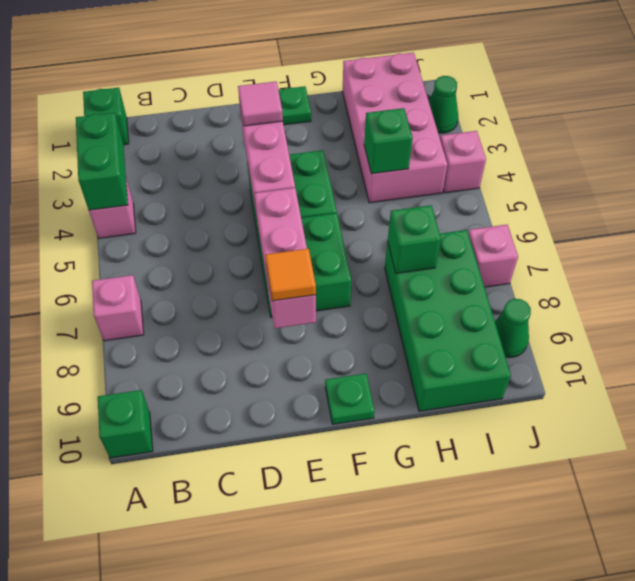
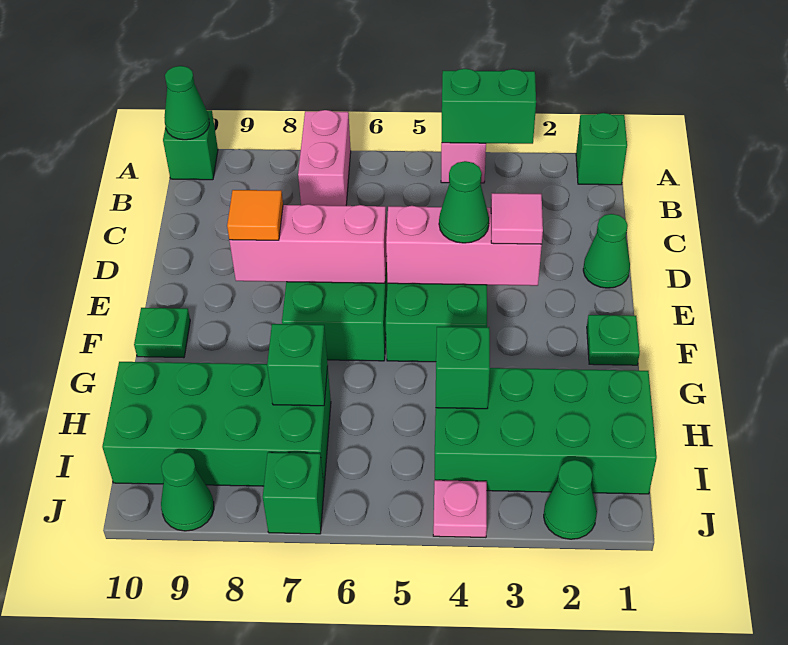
pink 1x1 brick [92,275,144,341] -> pink 1x2 brick [298,110,351,206]
none -> green 1x1 cone [164,66,209,140]
none -> green 1x1 cone [583,214,630,288]
none -> green 1x1 cone [439,161,489,243]
pink 2x4 brick [343,53,447,203] -> green 2x4 brick [435,368,657,494]
pink 1x1 brick [440,131,486,193] -> pink 1x1 plate [433,480,487,537]
pink 1x1 brick [468,225,518,287] -> green 1x1 brick [263,452,324,534]

